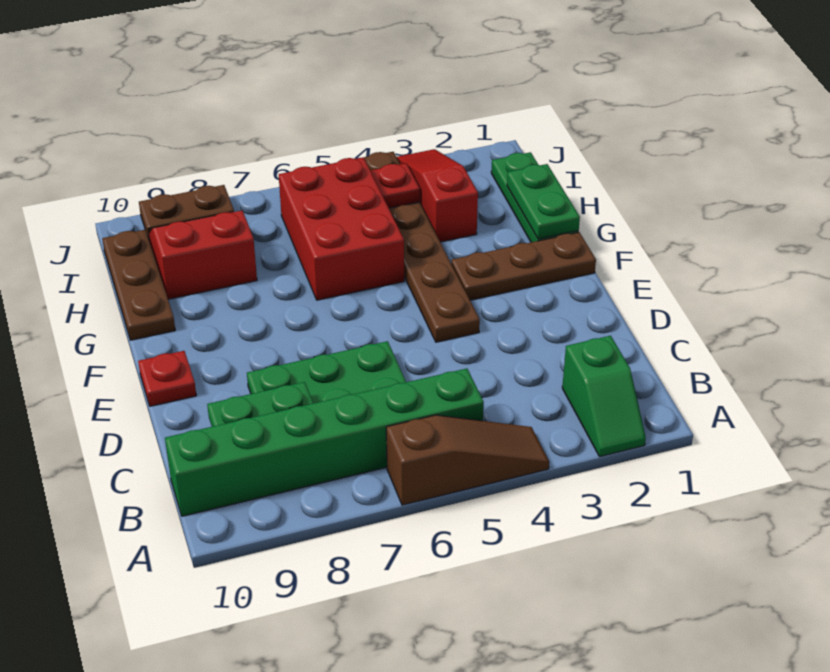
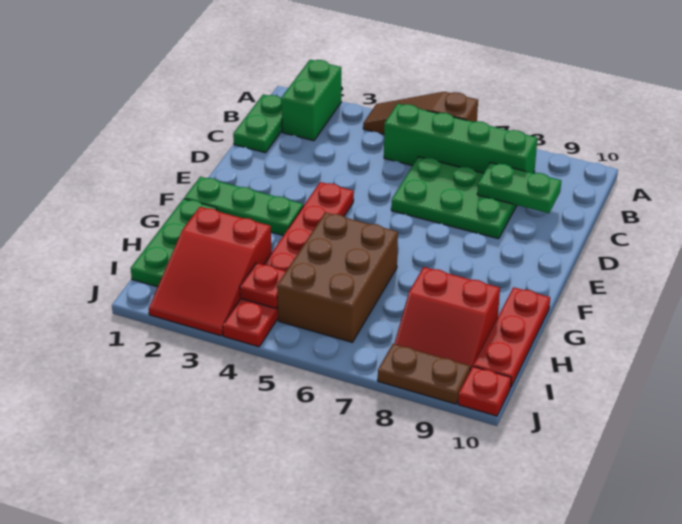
green 1x2 slope [562,336,646,457] -> green 1x2 brick [281,60,341,141]
green 1x6 brick [165,369,484,516] -> green 1x4 brick [384,104,537,173]
brown 1x6 plate [364,152,480,342] -> red 1x6 plate [223,182,354,347]
red 1x1 plate [138,351,196,406] -> red 1x1 plate moved to [458,367,511,416]
brown 1x3 plate [451,232,596,300] -> green 1x3 plate [184,177,303,235]
green 1x2 plate [507,164,580,239] -> green 1x2 plate moved to [233,94,282,153]
red 2x3 brick [279,157,404,300] -> brown 2x3 brick [277,212,398,342]
brown 1x3 plate [102,230,175,340] -> red 1x3 plate [473,287,550,388]
red 1x3 slope [397,149,478,242] -> red 2x3 slope [149,207,271,336]

